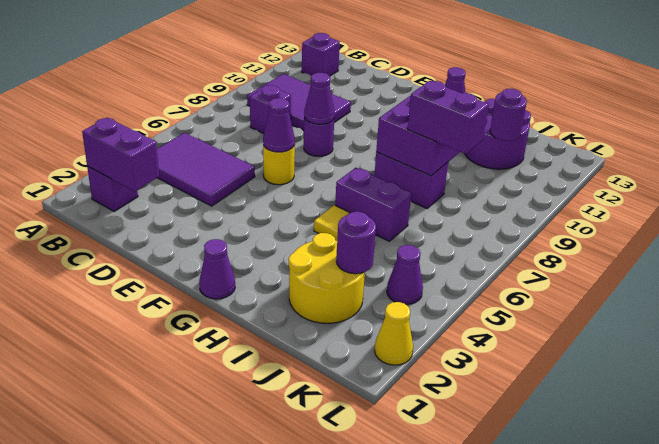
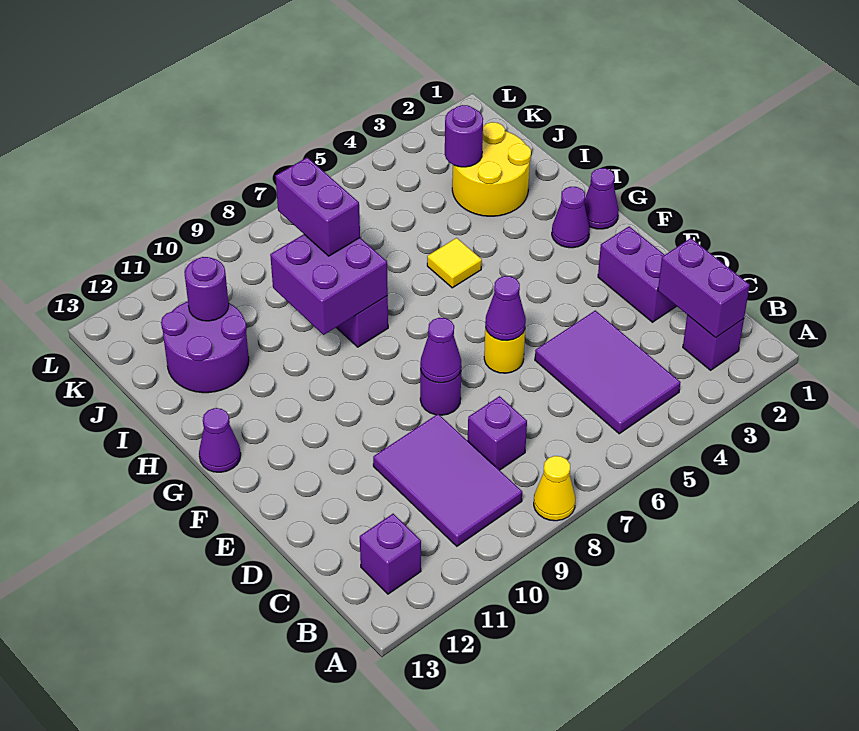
purple 1x2 brick [335,168,411,241] -> purple 1x2 brick moved to [598,226,676,322]
purple 1x1 cone [387,245,423,304] -> purple 1x1 cone moved to [552,187,590,248]
yellow 1x1 cone [375,302,413,365] -> yellow 1x1 cone moved to [534,456,576,521]

